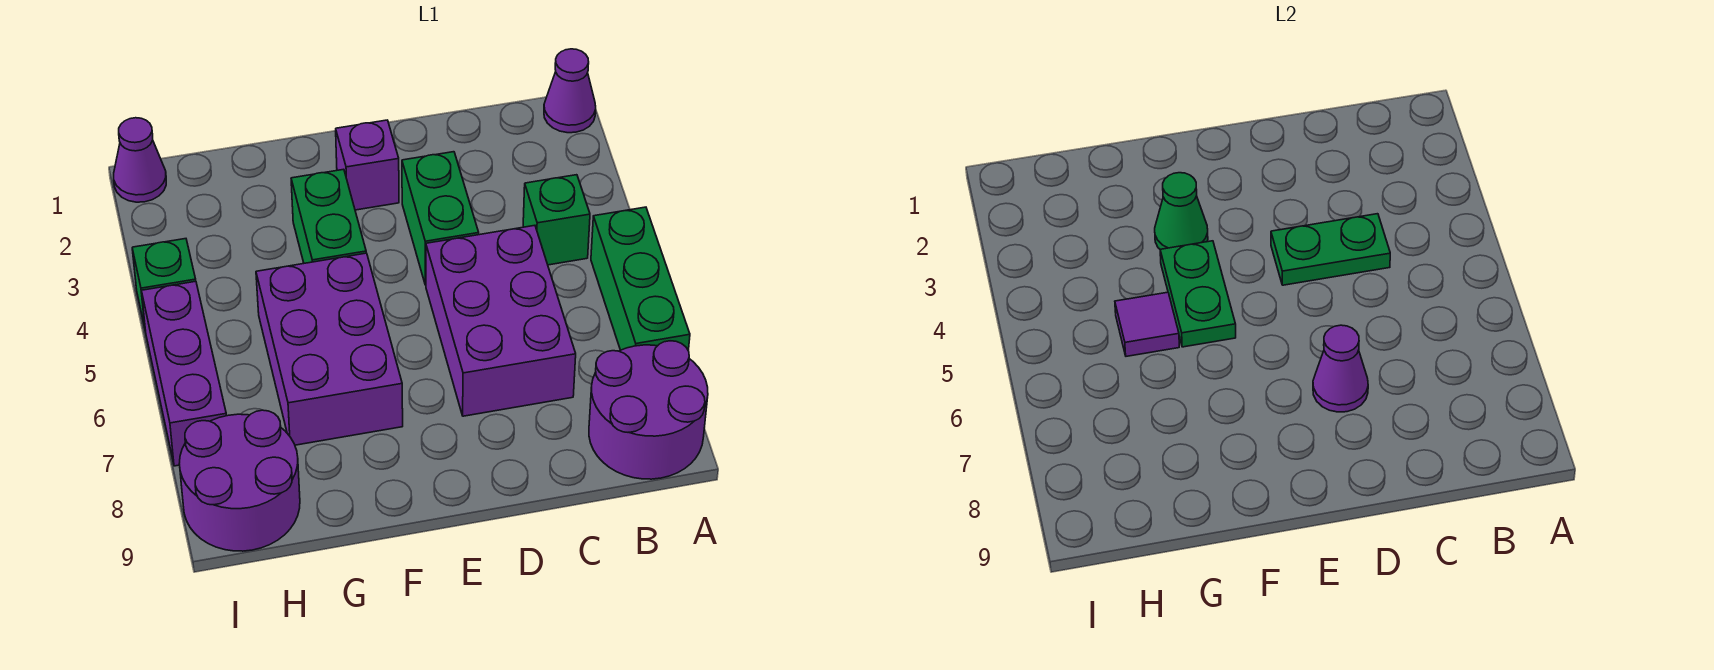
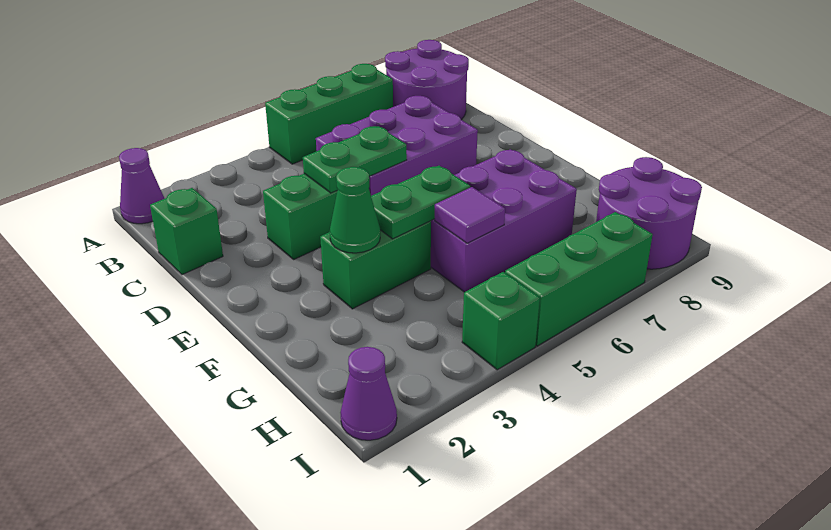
green 1x1 brick [523,175,590,265] -> green 1x1 brick moved to [150,188,223,275]
green 1x2 plate [1271,214,1390,285] -> green 1x2 plate turned to [303,126,407,193]
purple 1x1 cone [1313,325,1368,412] -> none
purple 1x1 brick [336,120,399,210] -> none
purple 1x3 brick [141,281,226,466] -> green 1x3 brick [505,212,653,346]

